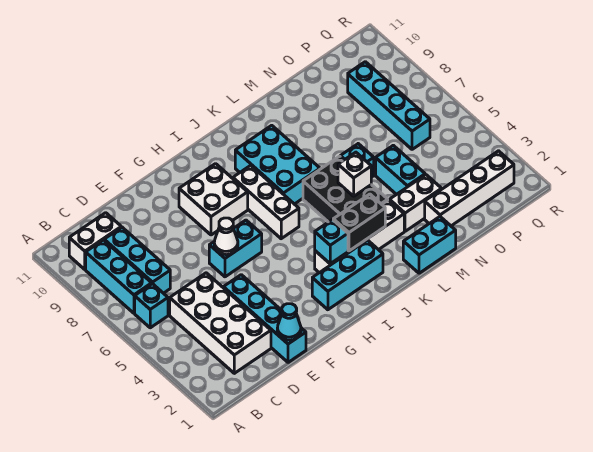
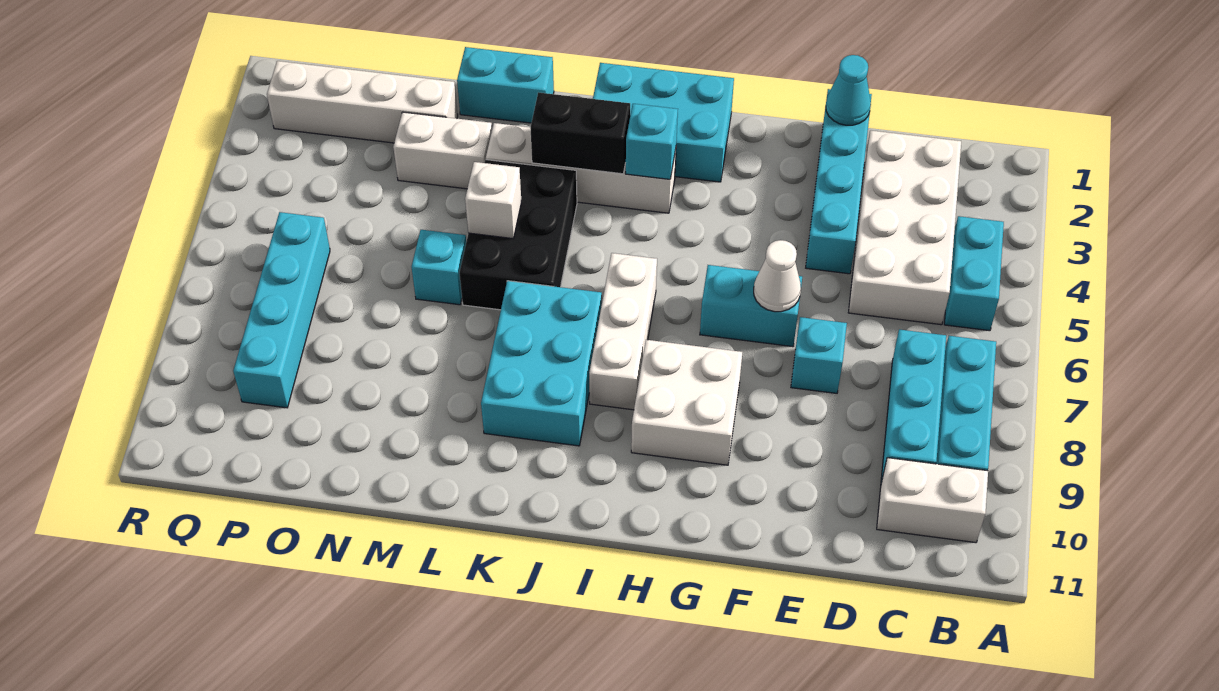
cyan 1x1 brick [135,284,168,328] -> cyan 1x1 brick moved to [791,317,847,393]
cyan 1x3 brick [312,240,383,310] -> cyan 2x3 brick [593,63,734,182]
cyan 1x2 brick [376,145,425,195] -> cyan 1x2 brick moved to [944,216,1004,331]

